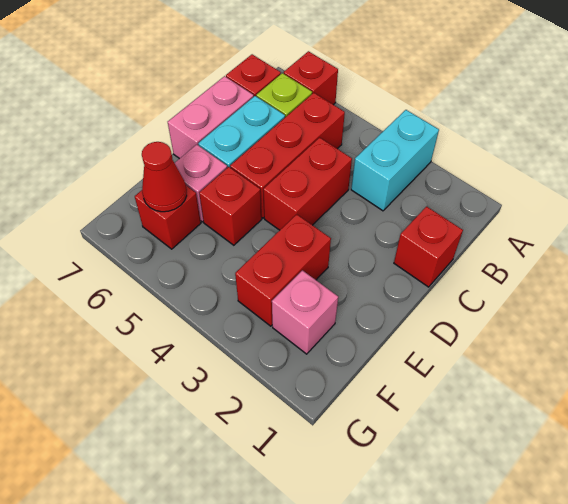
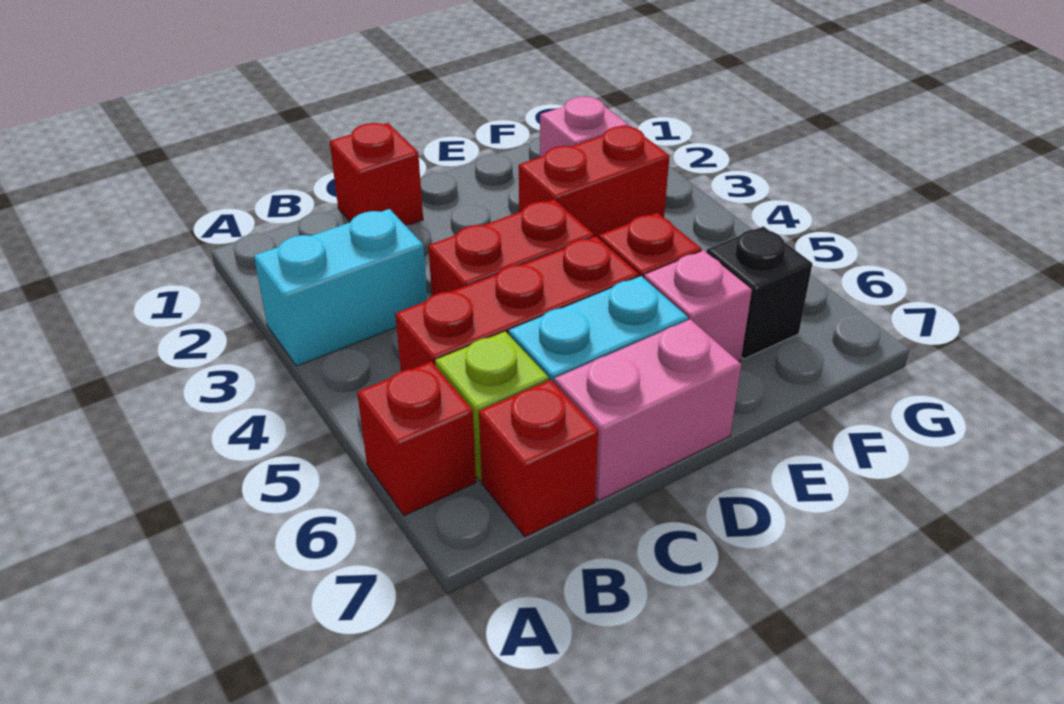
red 1x1 brick [135,186,201,249] -> black 1x1 brick [707,226,812,359]
red 1x1 cone [142,142,187,212] -> none

